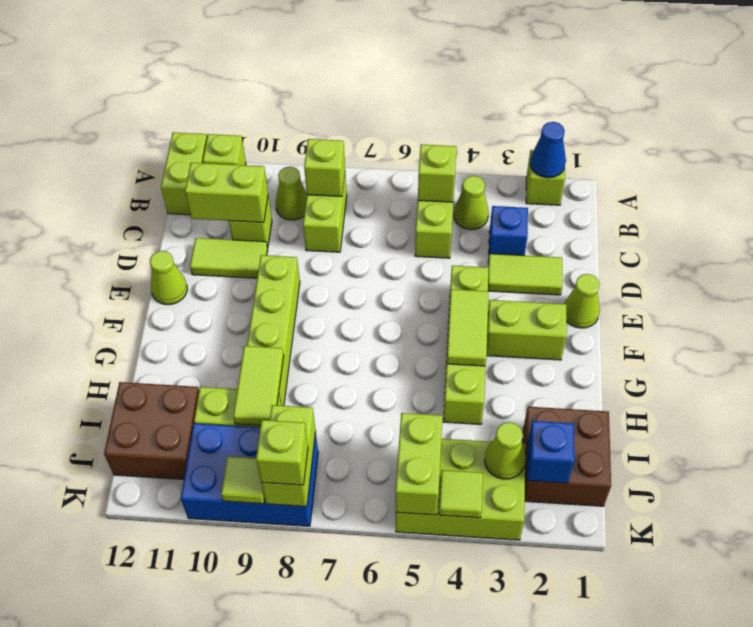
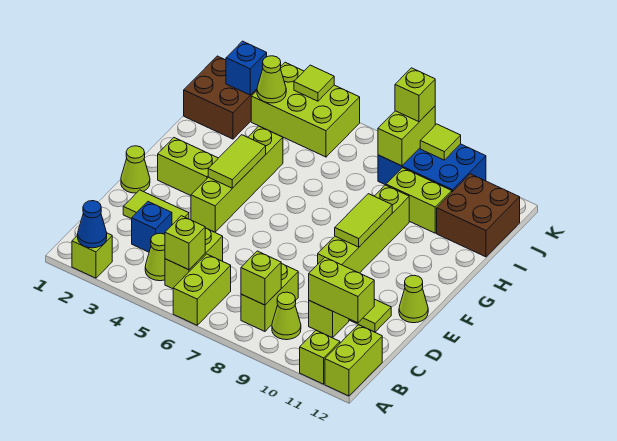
lime 1x2 tile [233,346,284,425] -> lime 1x2 tile moved to [335,194,392,247]
lime 1x2 brick [396,413,443,515] -> lime 1x2 brick moved to [173,254,231,325]

